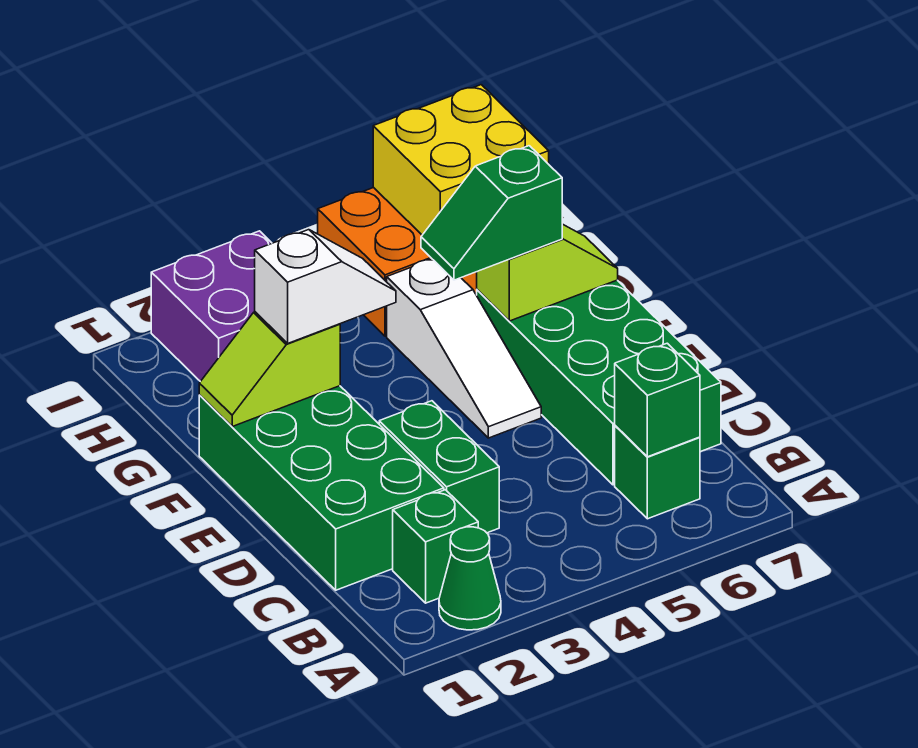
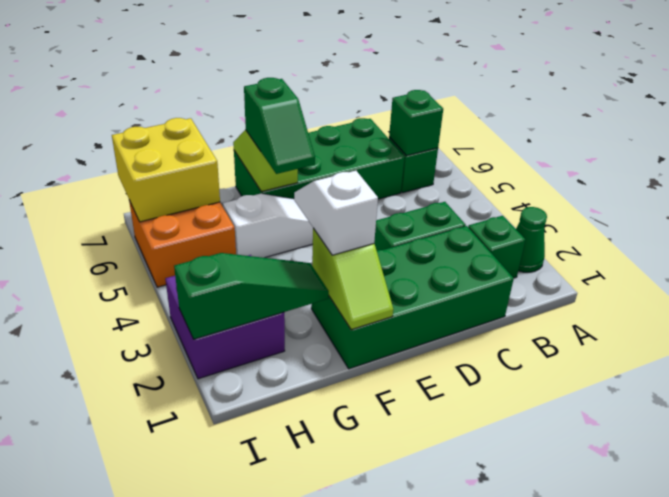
none -> green 1x3 slope [174,253,329,339]

